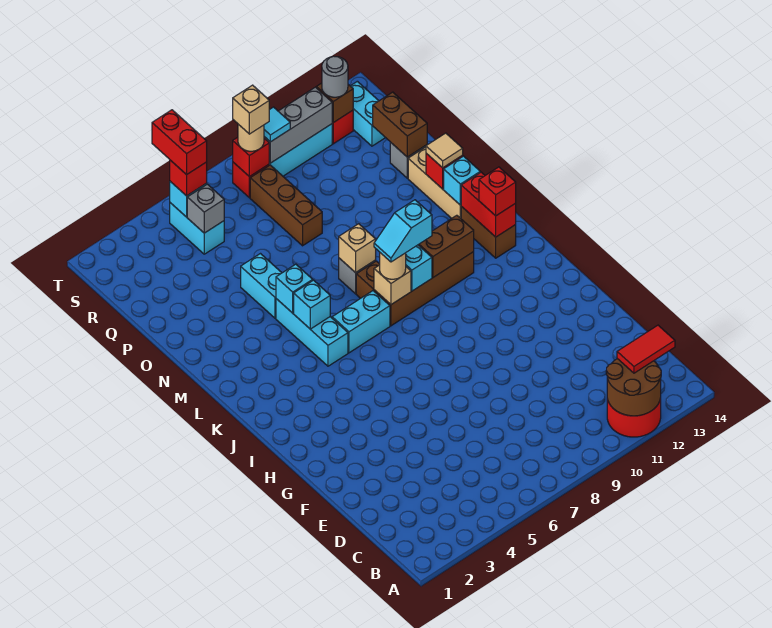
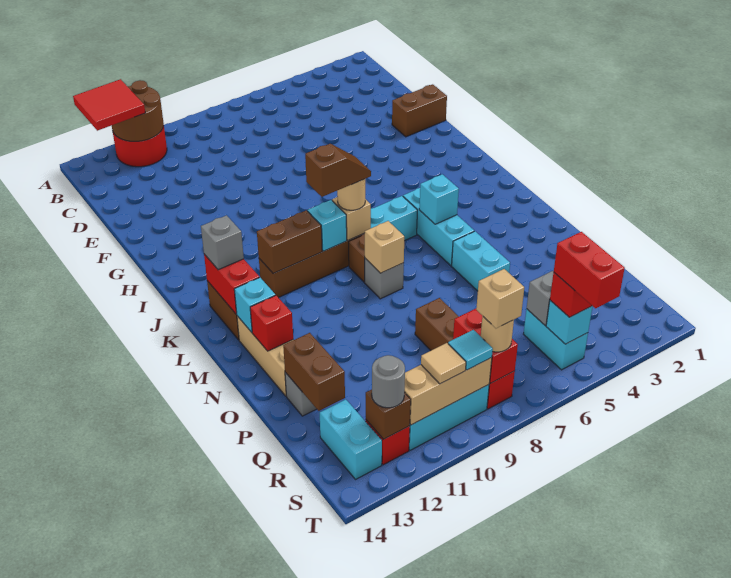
red 1x2 tile [617,325,675,373] -> red 2x2 tile [73,79,145,131]
none -> brown 1x2 brick [392,84,447,137]
cyan 1x2 slope [374,200,432,262] -> brown 1x2 slope [305,144,371,197]
red 1x1 brick [479,167,516,216] -> grey 1x1 brick [201,215,244,270]
cyan 1x1 brick [276,264,313,313] -> none
tan 1x1 tile [426,133,463,168] -> tan 1x1 tile moved to [421,343,466,384]
red 1x1 brick [233,137,269,177] -> red 1x2 brick [453,309,518,383]
grey 1x3 brick [264,87,332,163] -> tan 1x3 brick [404,358,492,425]

